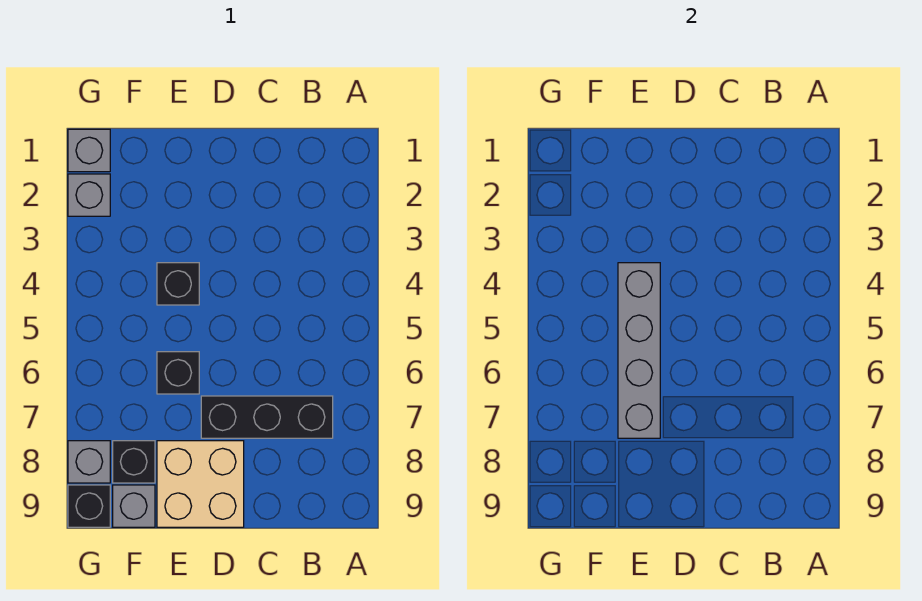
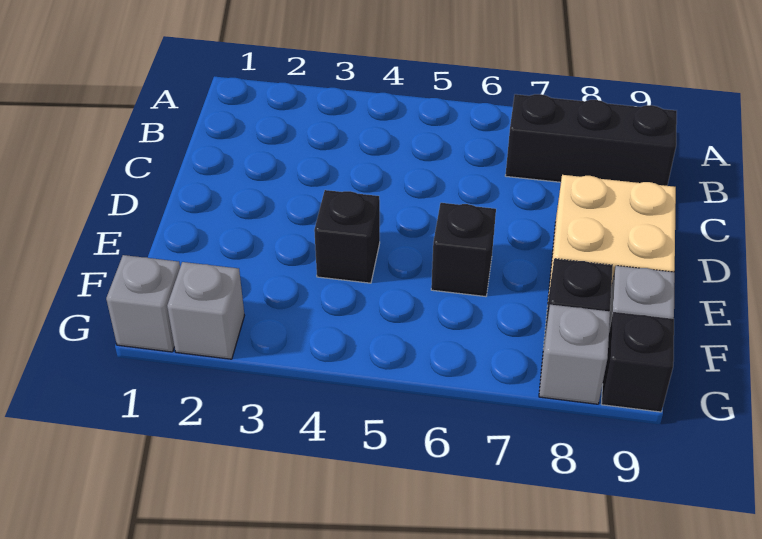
black 1x3 brick [201,396,333,438] -> black 1x3 brick turned to [505,94,677,186]
grey 1x4 brick [618,263,660,438] -> none

